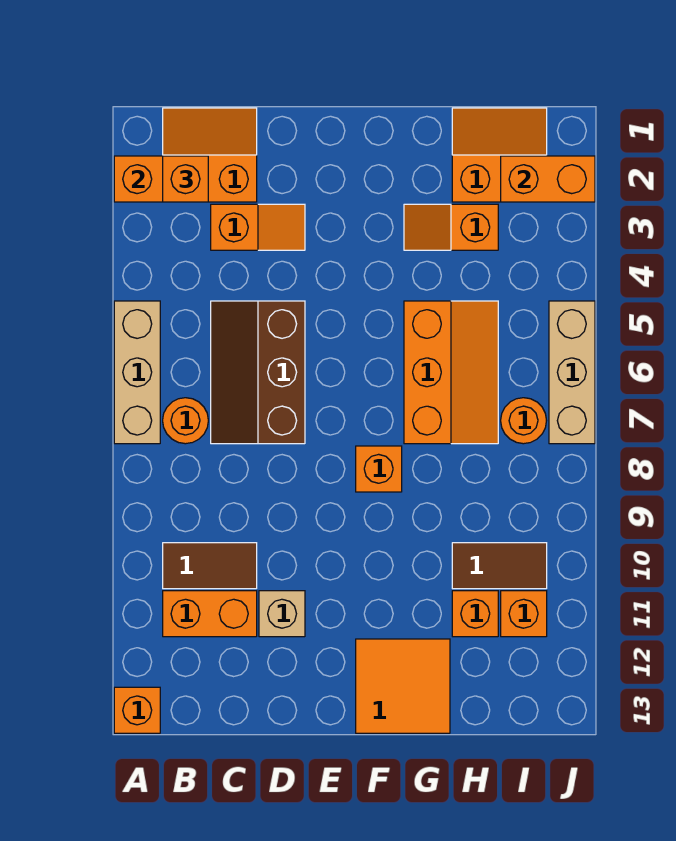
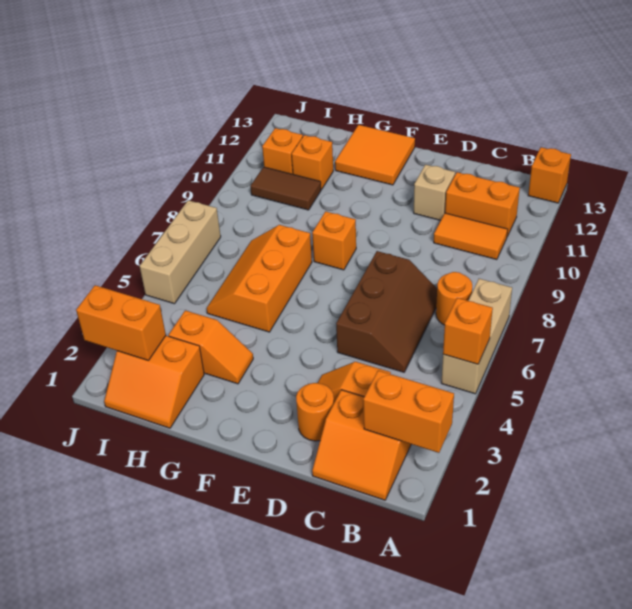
orange 1x1 brick [163,156,208,202] -> orange 1x1 brick moved to [443,298,493,364]
brown 1x2 tile [163,543,257,589] -> orange 1x2 tile [434,213,508,260]
orange 1x1 round brick [501,398,547,444] -> orange 1x1 round brick moved to [296,383,334,441]

